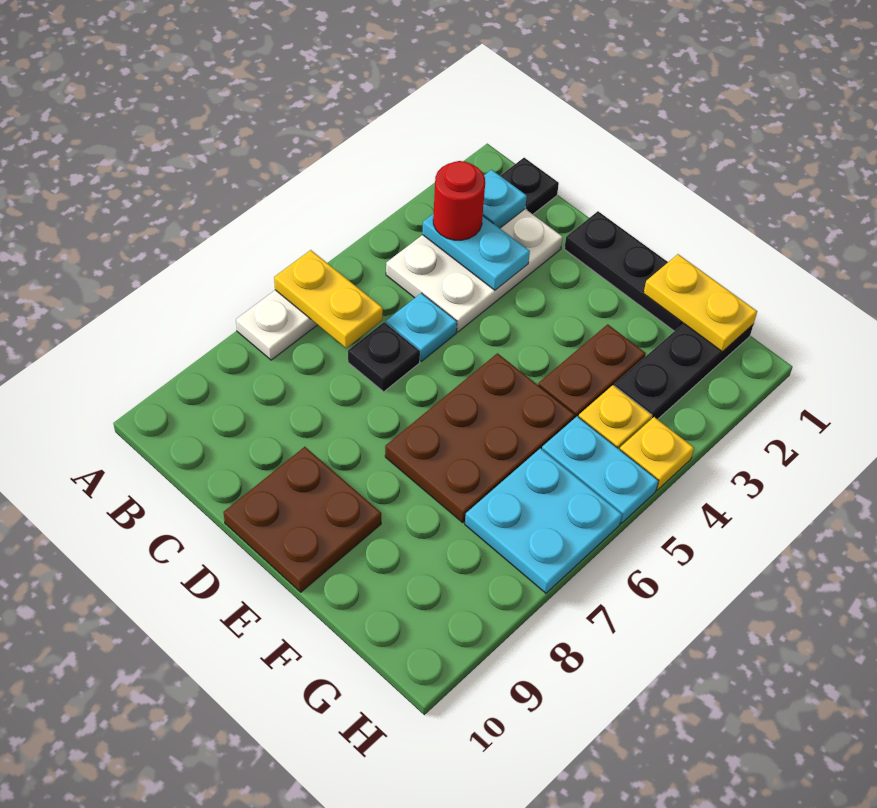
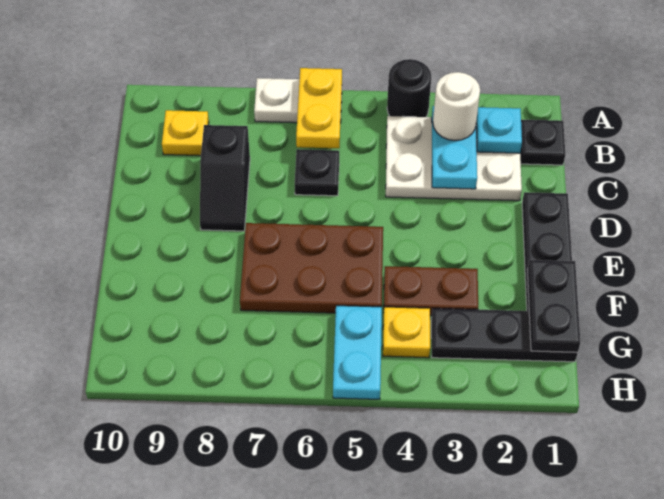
none -> black 1x1 round brick [387,59,431,117]
red 1x1 round brick [433,161,485,240] -> white 1x1 round brick [433,72,480,141]
cyan 1x1 plate [386,293,457,361] -> none
none -> black 1x2 slope [200,125,250,231]
brown 2x2 plate [223,447,381,592] -> none
yellow 1x2 plate [644,254,757,351] -> black 1x2 plate [527,260,580,353]
cyan 2x2 plate [465,448,622,593] -> none
yellow 1x1 plate [620,417,694,490] -> yellow 1x1 plate moved to [162,110,209,156]

